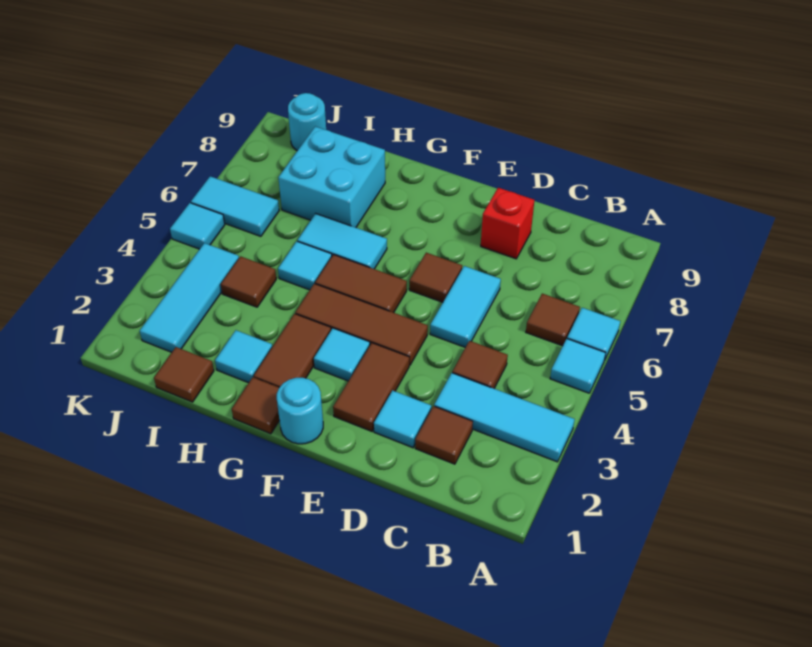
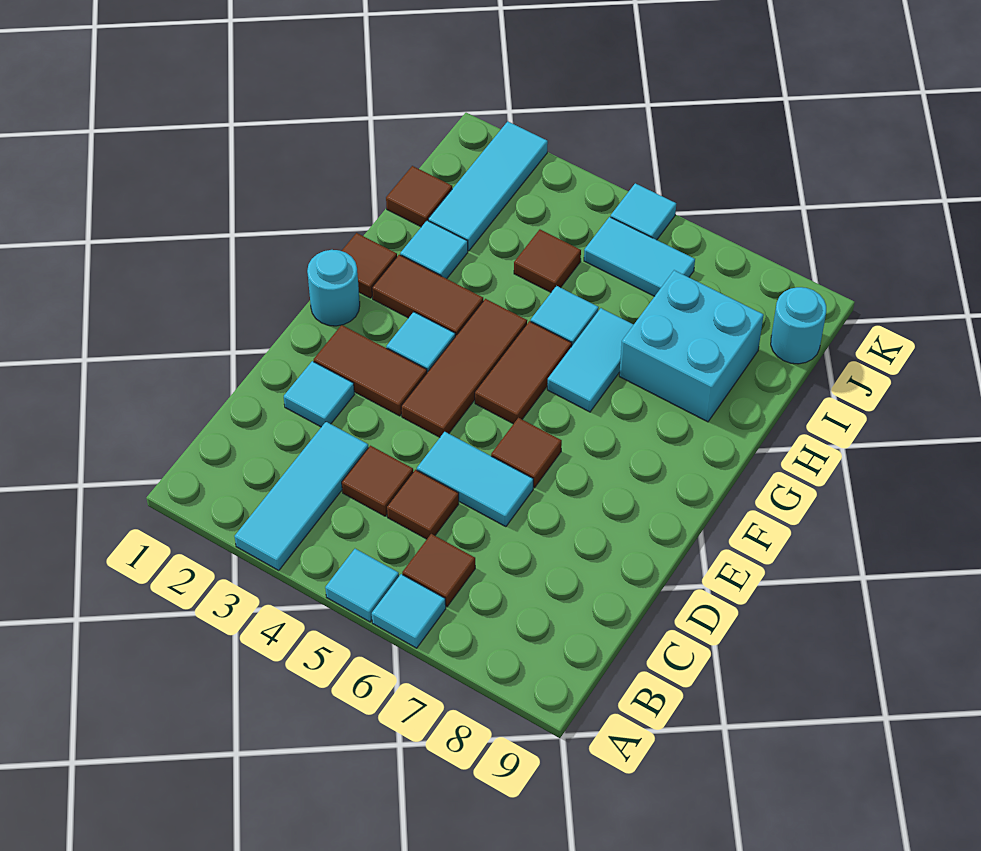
brown 1x1 tile [415,406,473,464] -> brown 1x1 tile moved to [387,470,459,539]
red 1x1 brick [481,188,534,259] -> none
cyan 1x3 tile [140,243,239,352] -> cyan 1x3 tile turned to [428,121,548,251]
cyan 1x2 tile [191,176,279,236] -> cyan 1x2 tile turned to [584,217,695,296]

